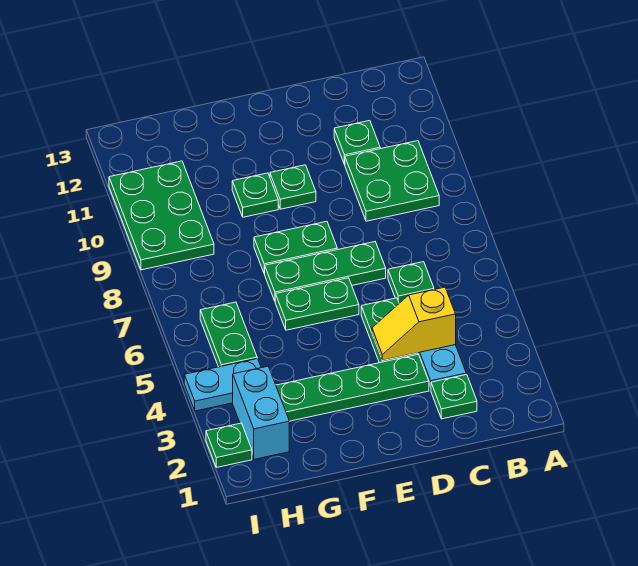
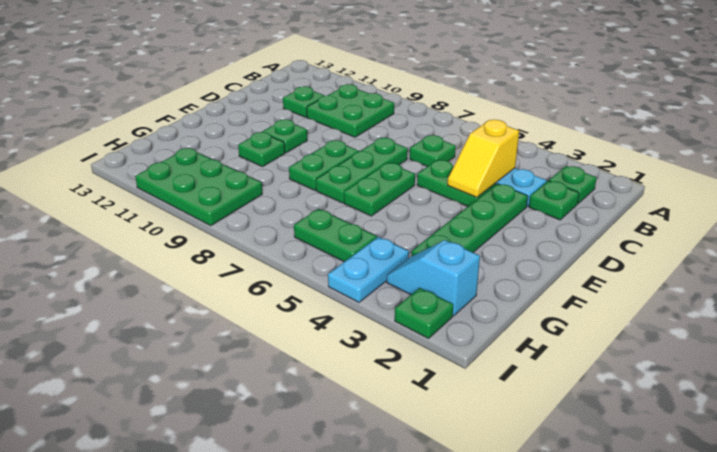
none -> green 1x1 plate [549,166,597,203]
cyan 1x2 brick [233,366,289,459] -> cyan 1x2 slope [387,240,480,316]

